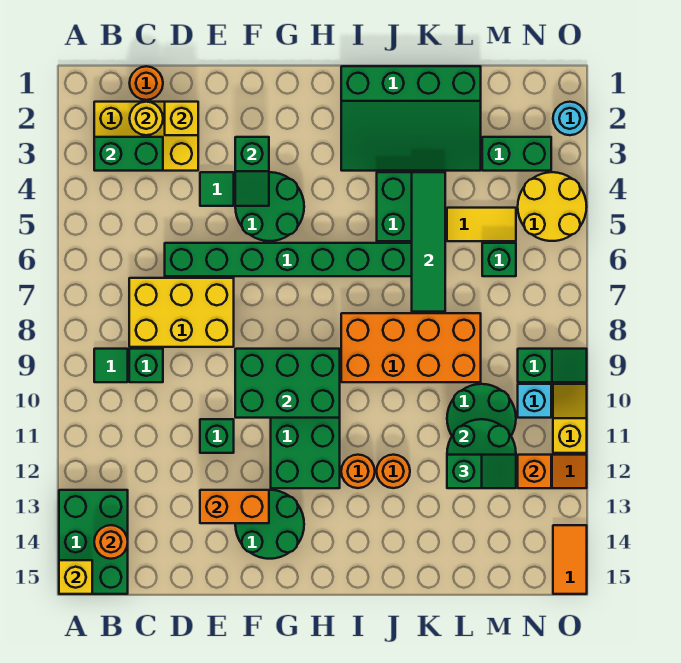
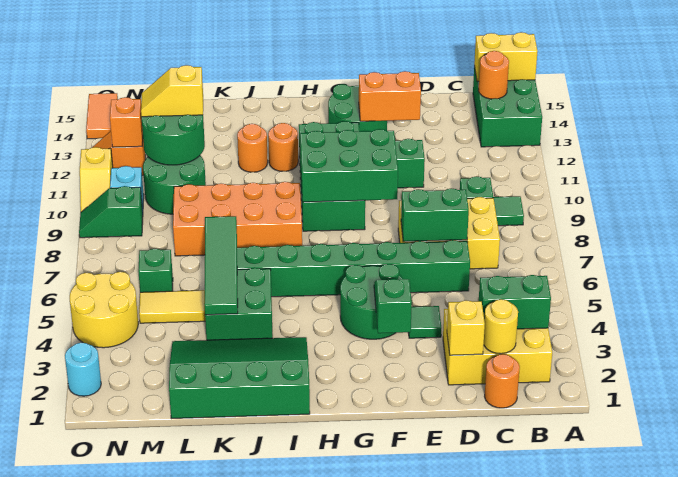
yellow 1x1 brick [59,560,92,594] -> yellow 1x2 brick [474,32,538,81]
green 1x2 slope [447,455,516,488] -> yellow 1x2 slope [141,65,203,117]
green 1x2 brick [482,137,551,171] -> green 1x2 brick moved to [401,188,469,242]

